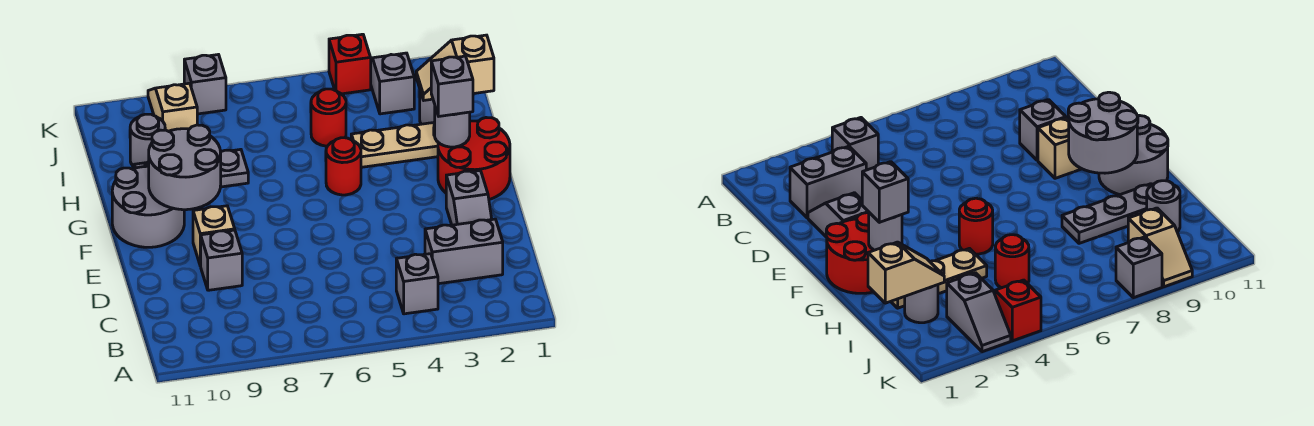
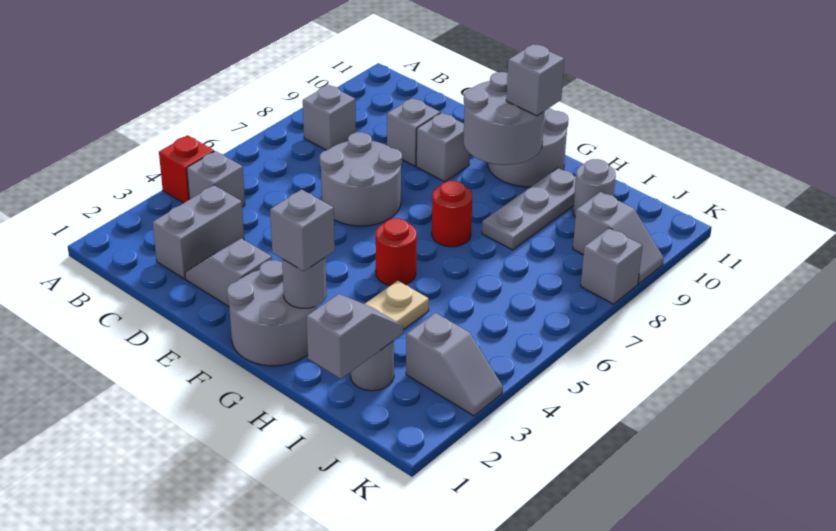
none -> grey 1x1 brick [303,85,356,150]
none -> grey 2x2 round brick [320,132,402,226]
tan 1x1 brick [193,206,235,266] -> grey 1x1 brick [416,113,470,182]
red 2x2 round brick [438,118,510,200] -> grey 2x2 round brick [227,260,318,366]
none -> grey 1x1 brick [506,44,564,116]
tan 1x2 slope [416,35,494,100] -> grey 1x2 slope [306,294,403,379]
red 1x1 round brick [311,89,346,146] -> red 1x1 round brick moved to [432,181,472,247]
tan 1x2 slope [148,83,197,131] -> grey 1x2 slope [573,192,664,284]
red 1x1 brick [329,34,371,94] -> red 1x1 brick moved to [159,135,214,203]

